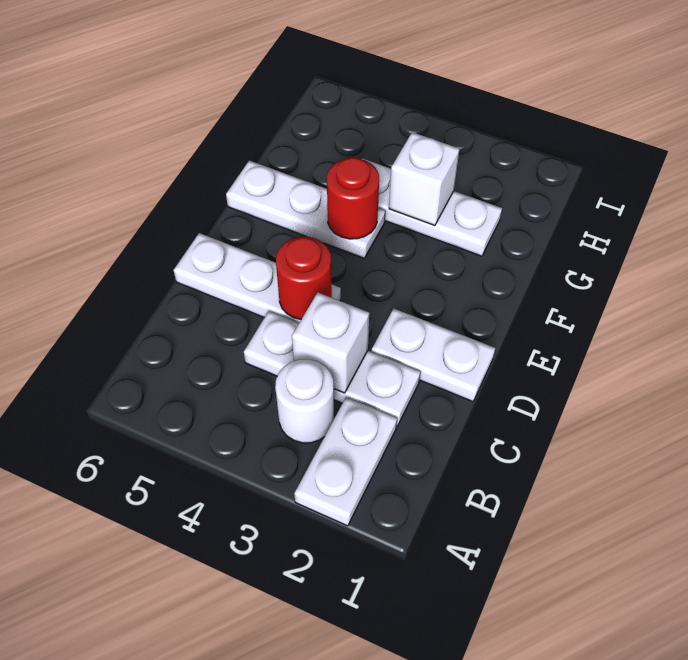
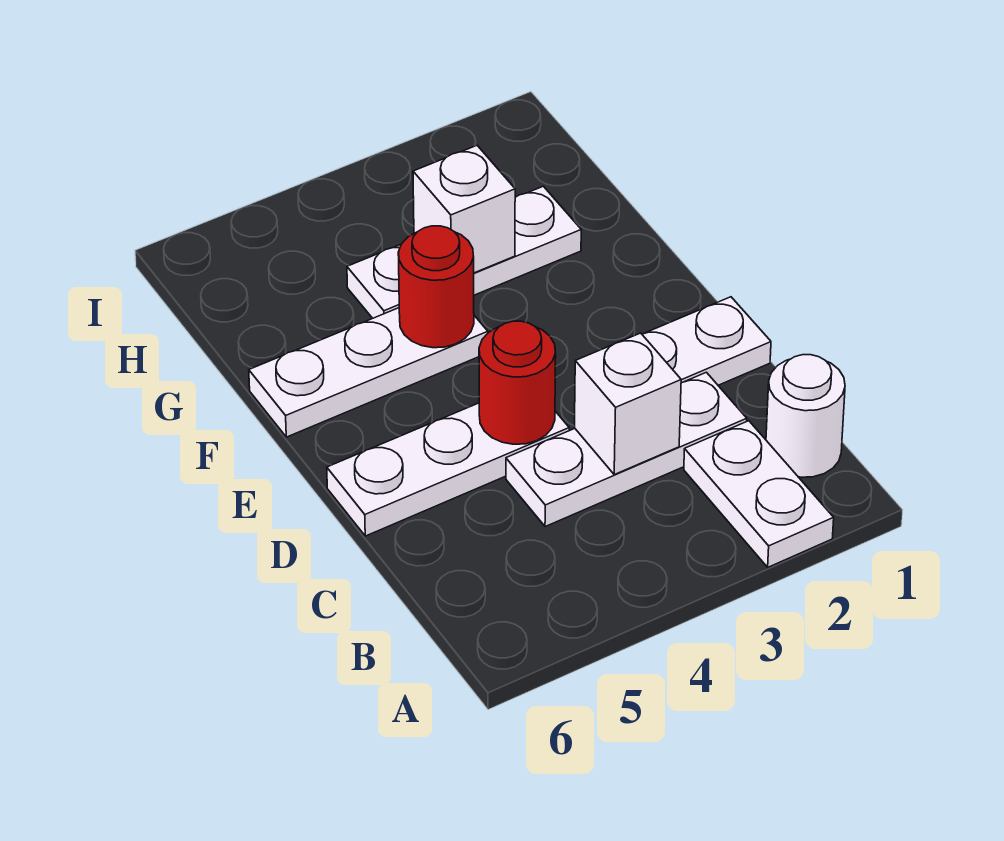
white 1x1 round brick [275,359,334,443] -> white 1x1 round brick moved to [766,355,845,477]

